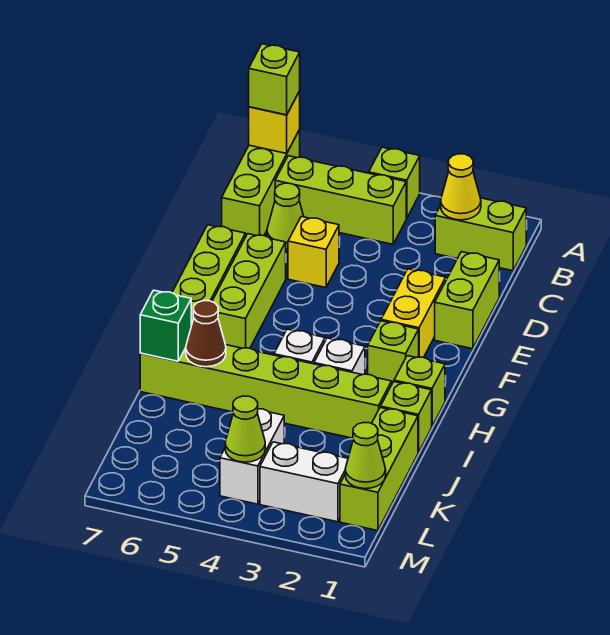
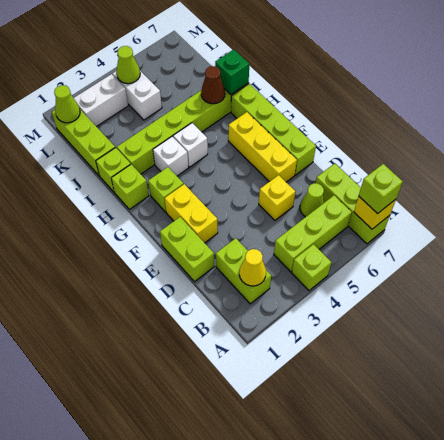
lime 1x2 brick [435,198,526,271] -> lime 1x2 brick turned to [216,238,271,304]
lime 1x3 brick [212,234,286,348] -> yellow 1x3 brick [228,112,297,182]

